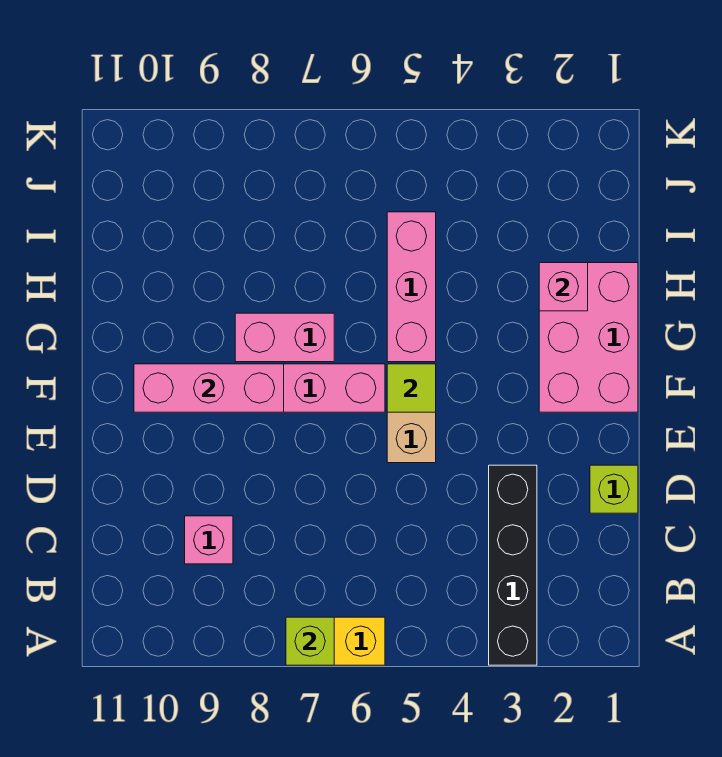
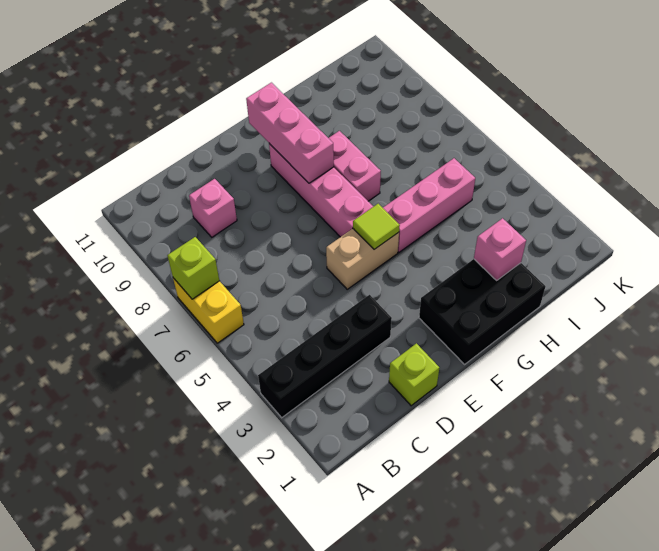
pink 2x3 brick [539,263,638,412] -> black 2x3 brick [419,259,545,364]

